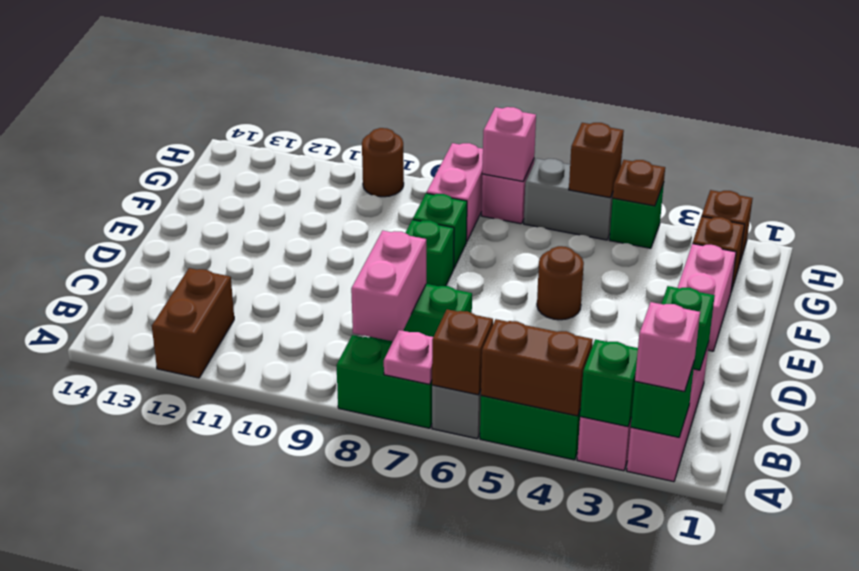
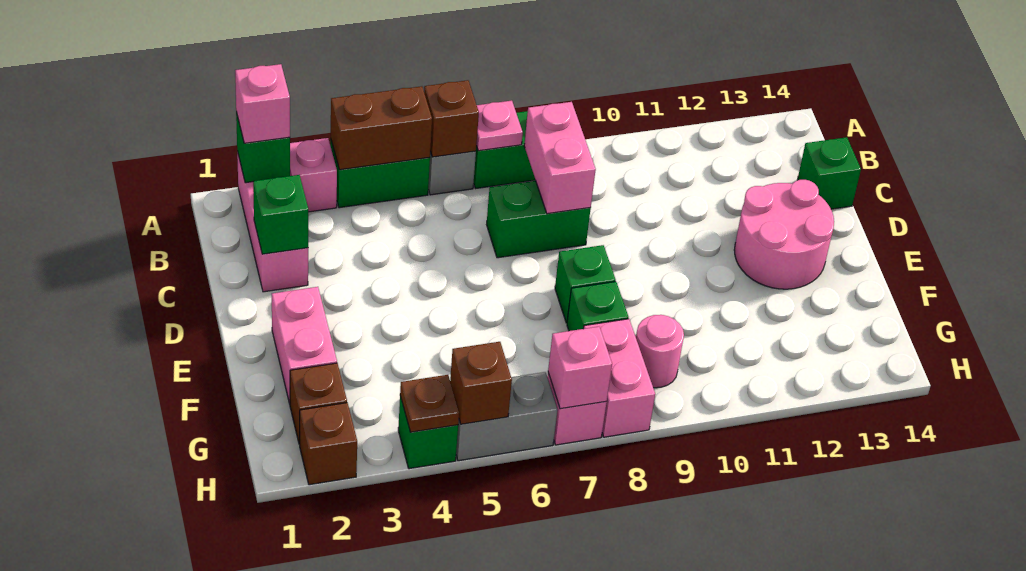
green 1x1 brick [580,339,638,427] -> green 1x1 brick moved to [797,137,861,209]
brown 1x2 brick [152,268,234,378] -> none
none -> pink 2x2 round brick [734,180,834,289]
brown 1x1 round brick [537,246,584,320] -> none
none -> pink 1x1 round brick [636,315,684,388]
brown 1x1 round brick [362,128,404,197] -> none

